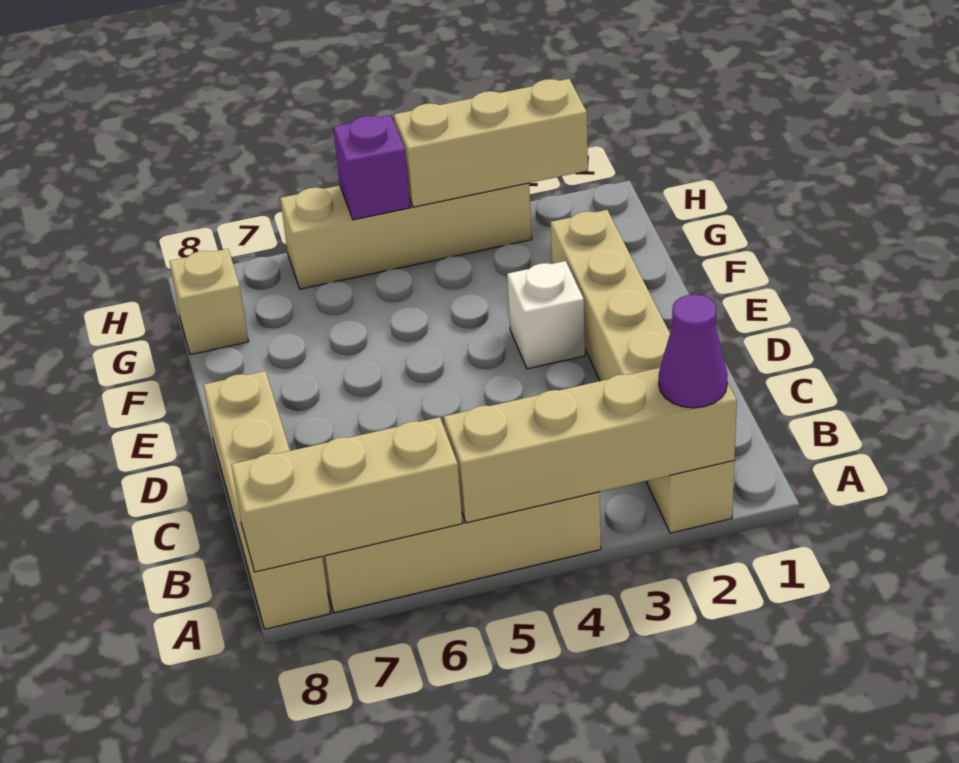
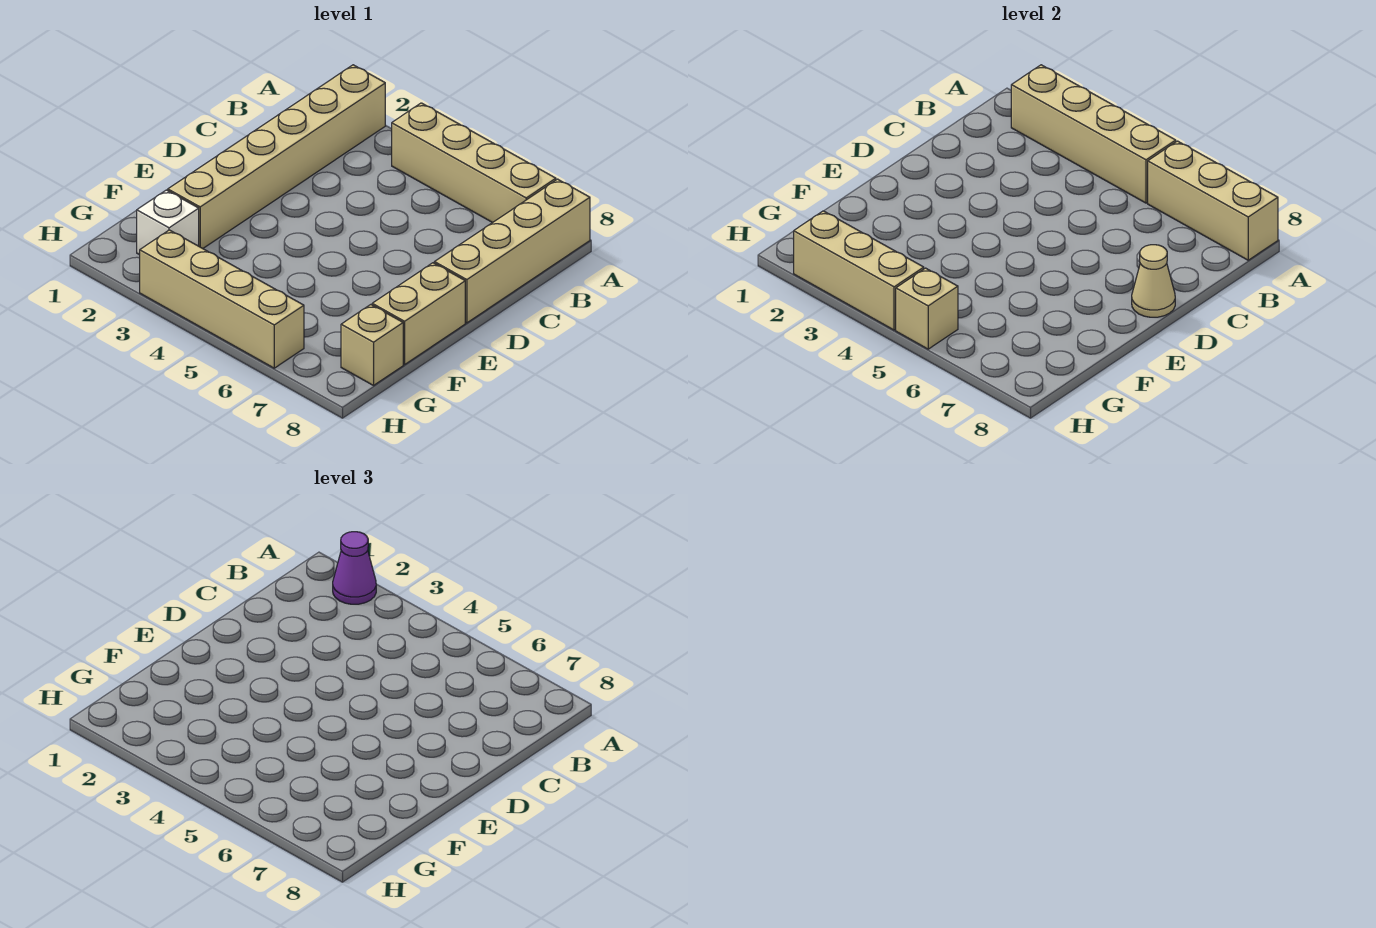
none -> tan 1x1 cone [1132,245,1175,317]
white 1x1 brick [507,261,585,369] -> white 1x1 brick moved to [137,190,199,255]
none -> tan 1x2 brick [372,263,465,365]
purple 1x1 brick [333,115,410,220] -> tan 1x1 brick [896,268,958,349]

